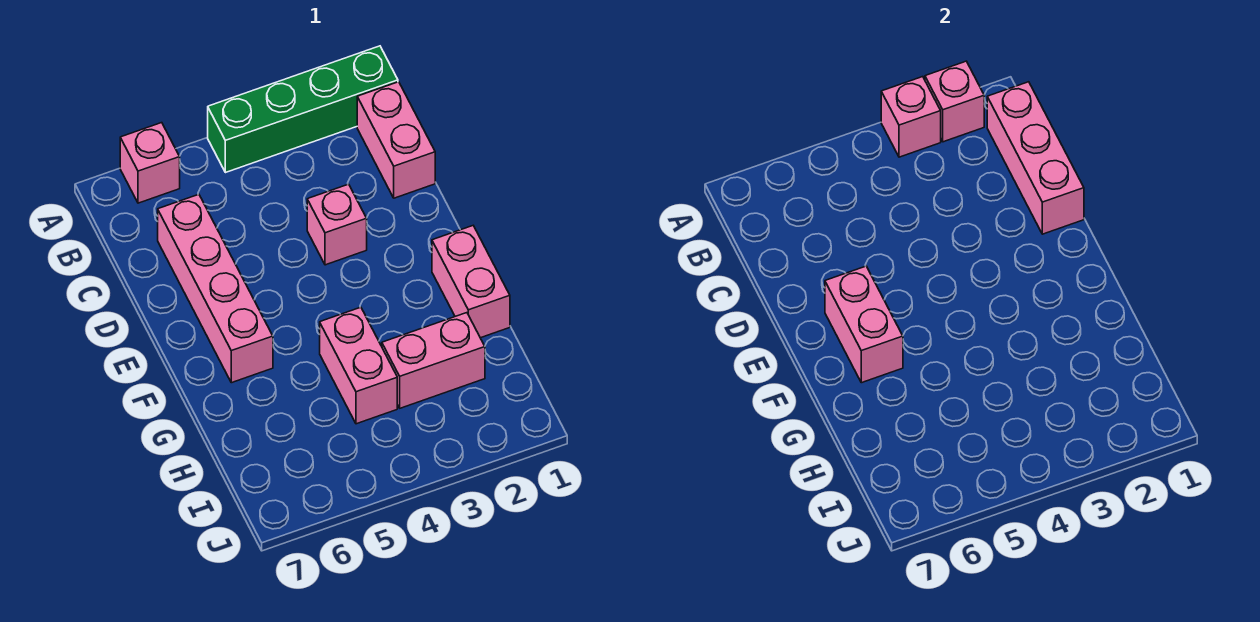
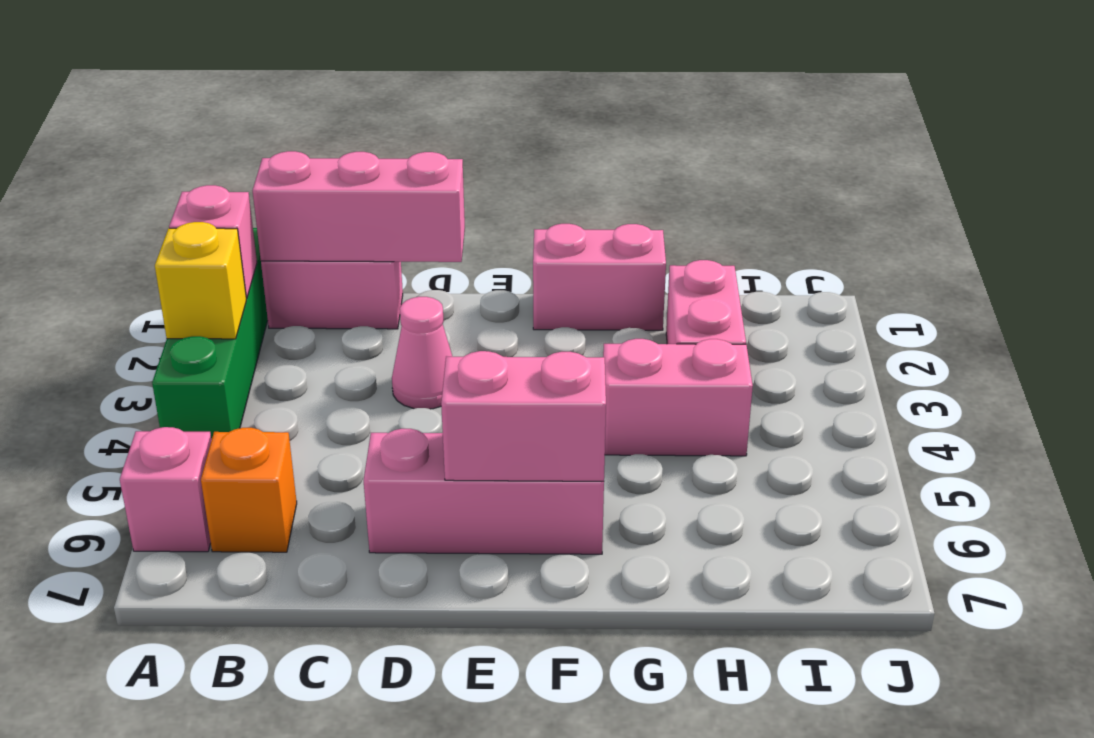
pink 1x1 brick [881,77,941,157] -> yellow 1x1 brick [155,222,246,339]
none -> orange 1x1 brick [201,428,297,552]
pink 1x4 brick [158,194,273,383] -> pink 1x3 brick [364,429,604,554]
pink 1x1 brick [307,184,367,265] -> pink 1x1 cone [392,297,452,409]

